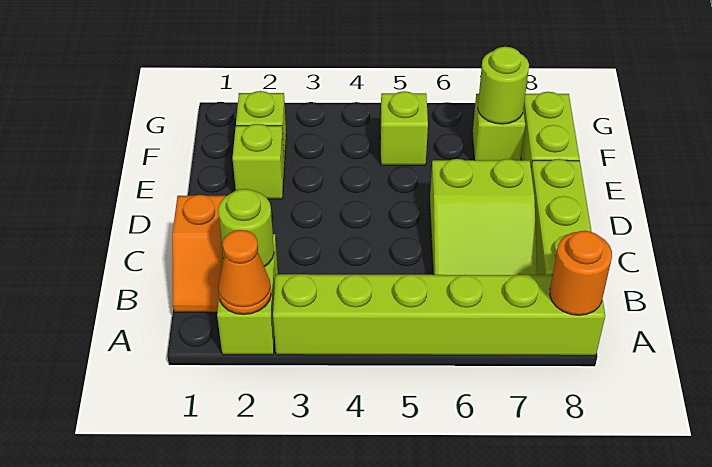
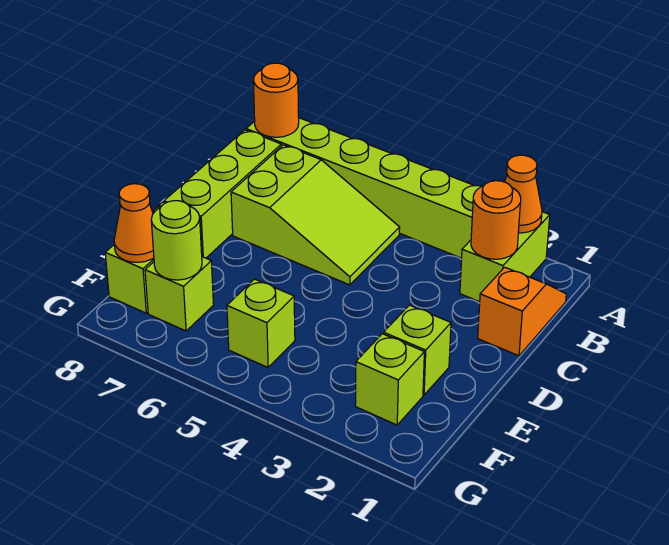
lime 1x1 round brick [218,189,274,267] -> orange 1x1 round brick [471,181,521,259]
lime 2x3 slope [430,159,537,275] -> lime 2x3 slope turned to [231,145,400,285]
none -> orange 1x1 cone [114,184,154,262]

